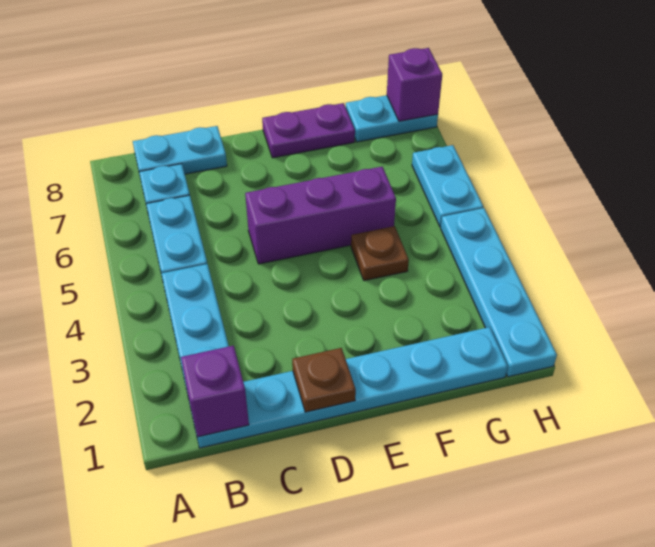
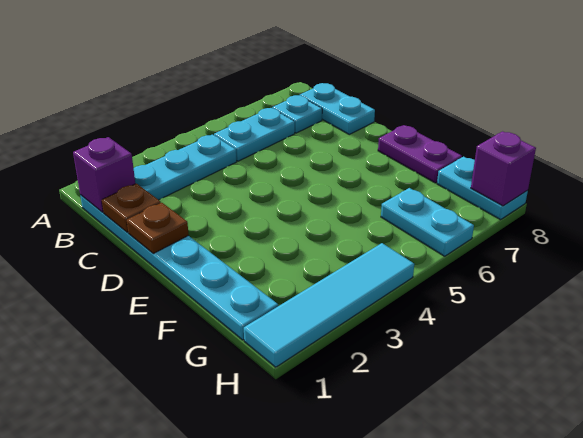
purple 1x3 brick [245,167,396,264] -> none
brown 1x1 plate [351,226,409,281] -> brown 1x1 plate moved to [102,184,161,232]
cyan 1x4 plate [441,208,557,377] -> cyan 1x4 tile [244,243,414,367]
cyan 1x2 plate [412,145,484,227] -> cyan 1x2 plate turned to [381,188,474,256]

